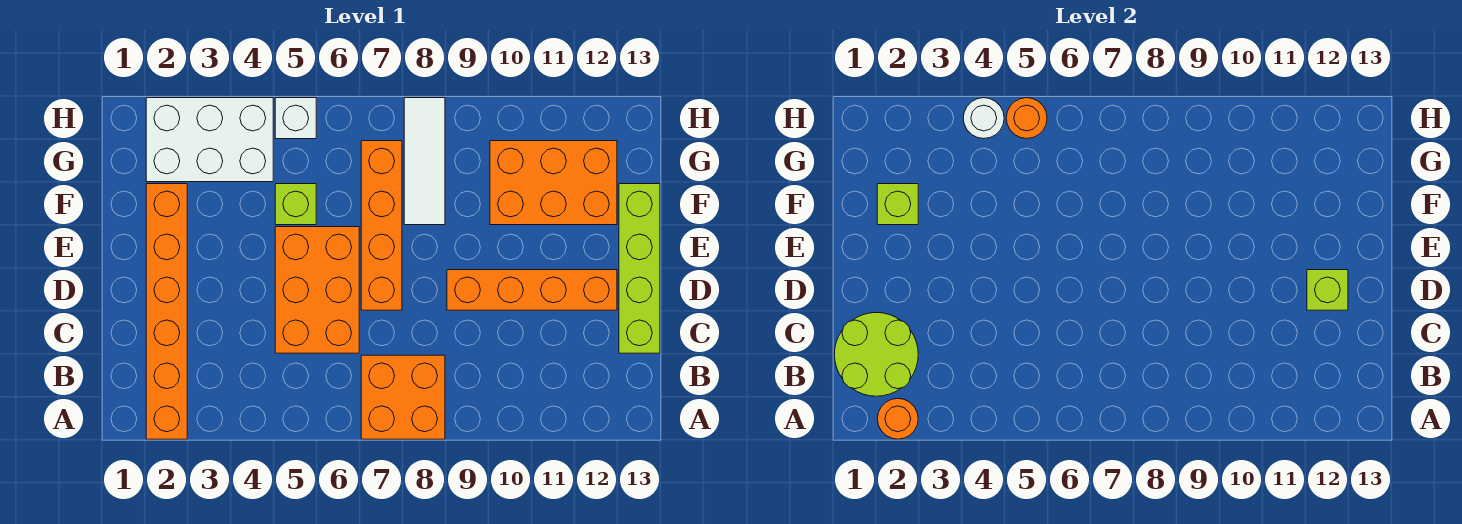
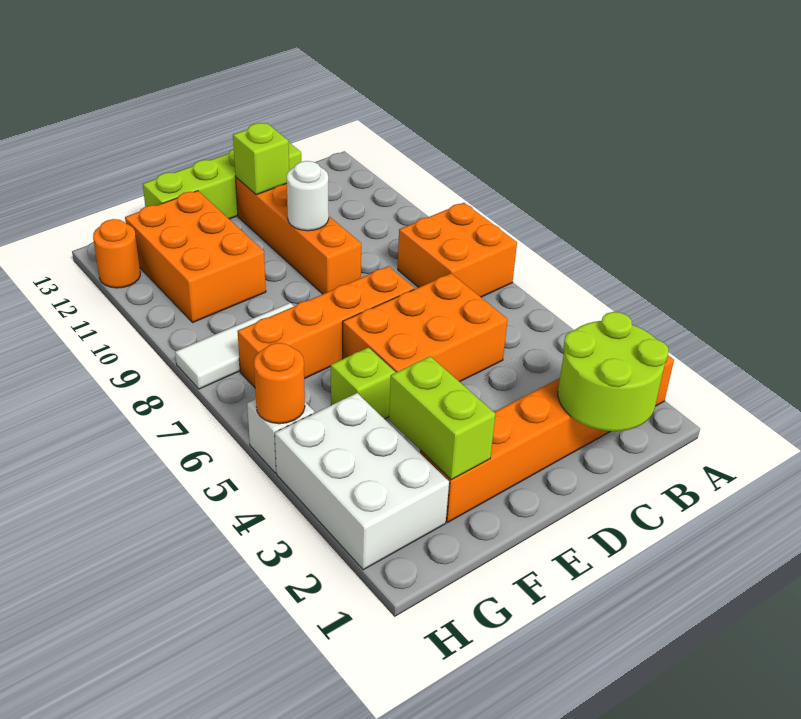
orange 1x1 round brick [877,398,918,439] -> orange 1x1 round brick moved to [93,219,140,288]
lime 1x1 brick [877,184,918,225] -> lime 1x2 brick [389,356,495,480]
white 1x1 round brick [963,98,1004,139] -> white 1x1 round brick moved to [287,161,329,231]

